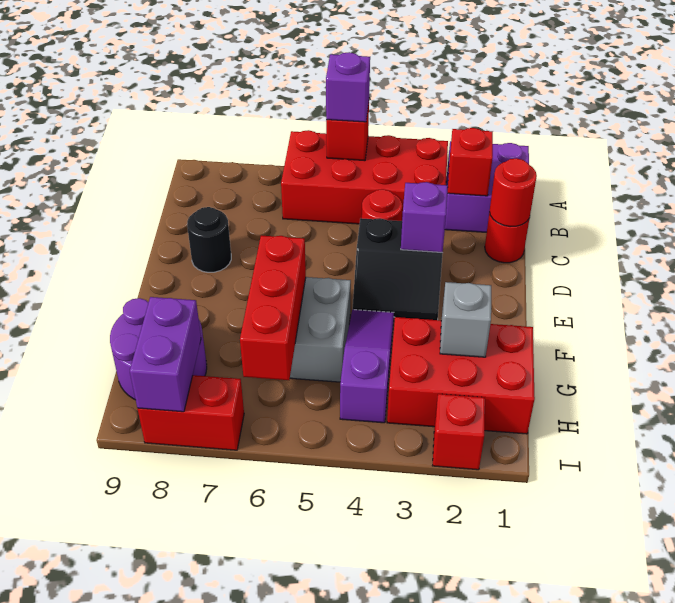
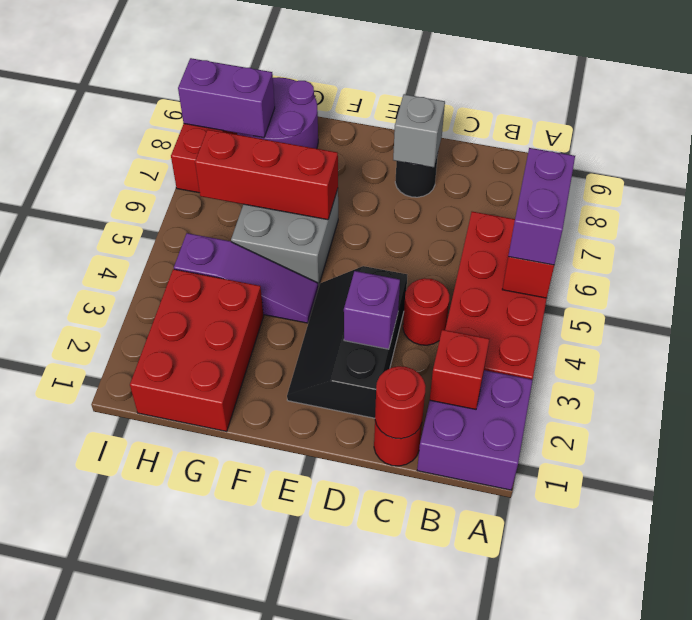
purple 1x1 brick [326,52,370,122] -> purple 1x2 brick [508,148,575,265]
black 2x2 slope [353,218,443,320] -> black 2x3 slope [287,266,407,418]
grey 1x1 brick [440,282,491,357] -> grey 1x1 brick moved to [393,94,445,167]
red 1x1 brick [432,394,485,470] -> none

